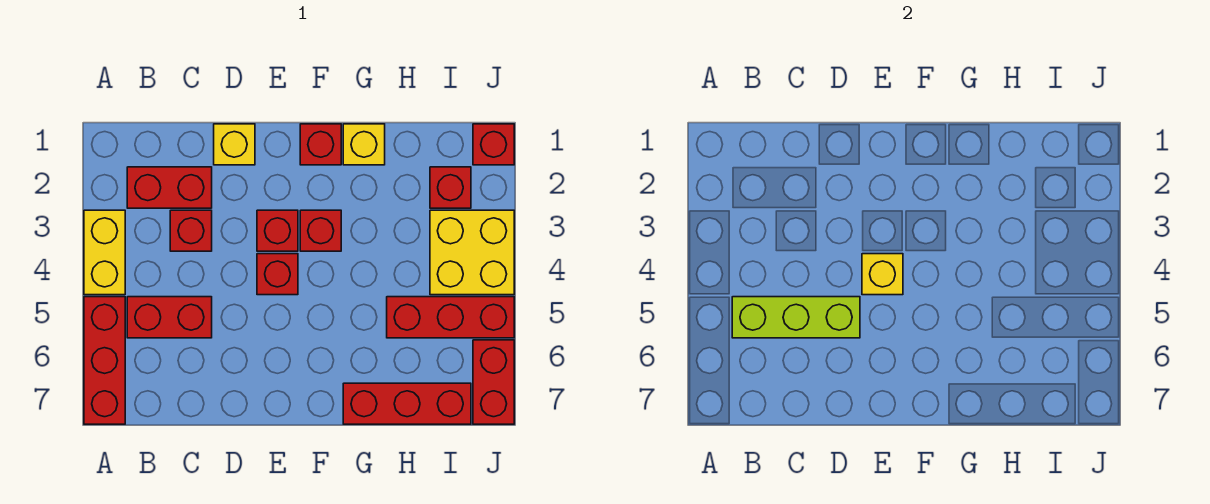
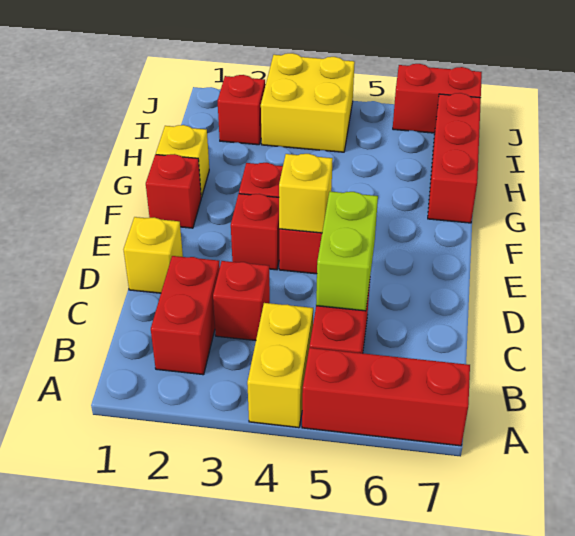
yellow 1x2 brick [84,210,125,295] -> yellow 1x2 brick turned to [247,303,313,428]
lime 1x3 brick [732,297,860,338] -> lime 1x2 brick [316,192,378,311]
red 1x3 brick [387,297,514,338] -> none
red 1x1 brick [473,124,514,165] -> none

